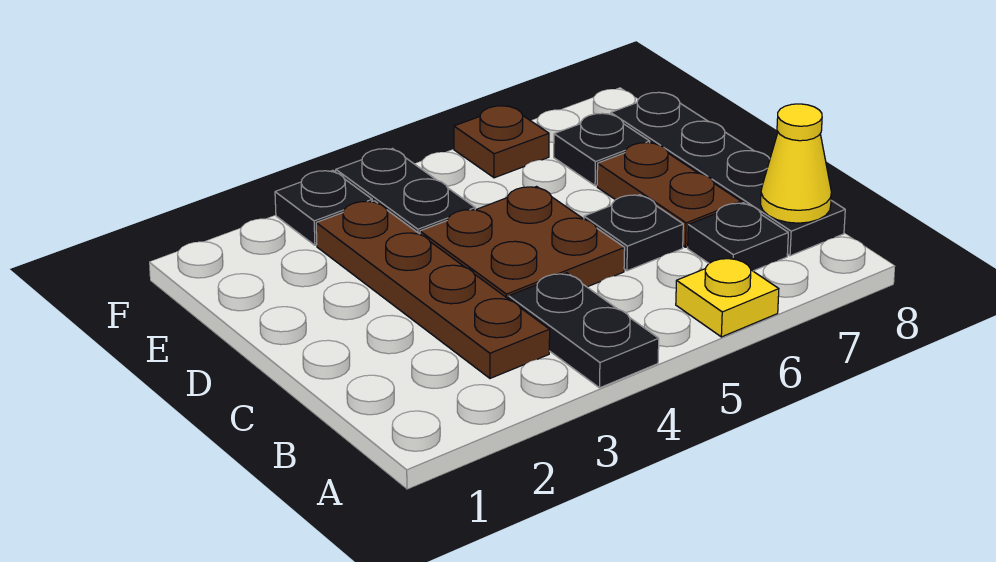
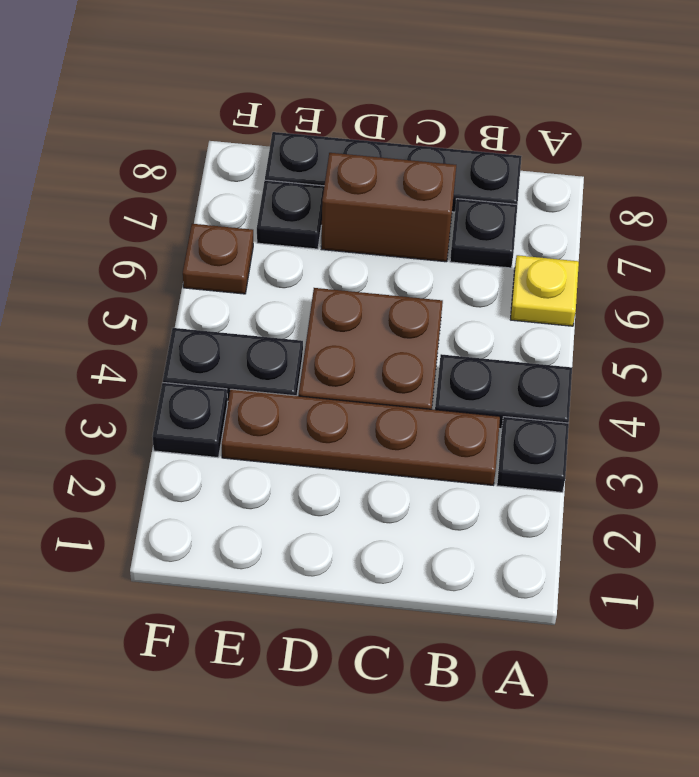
yellow 1x1 cone [760,104,831,223] -> none
black 1x1 plate [584,195,683,271] -> black 1x1 plate moved to [497,417,569,492]
brown 1x2 plate [597,143,741,247] -> brown 1x2 brick [321,153,456,262]

